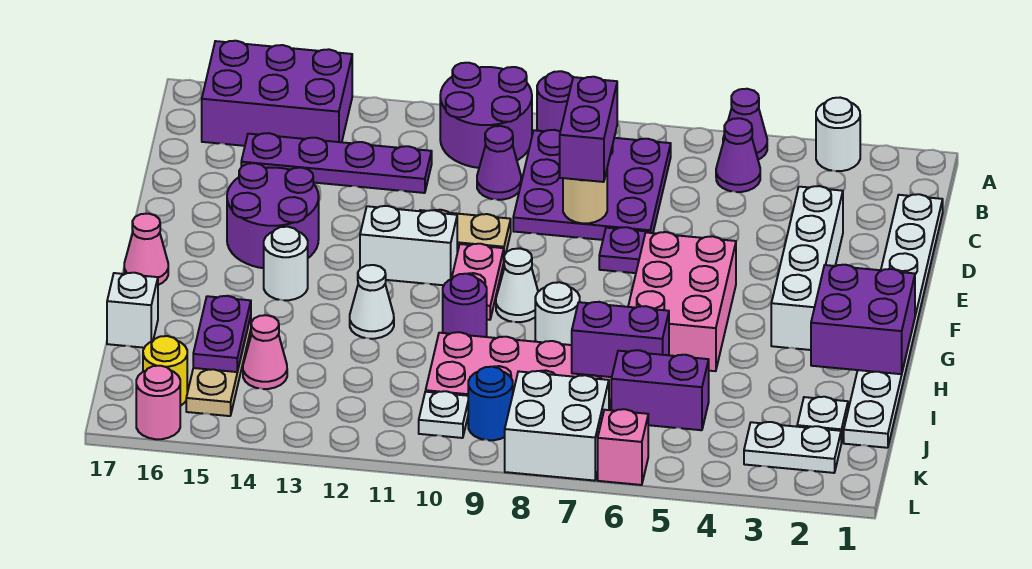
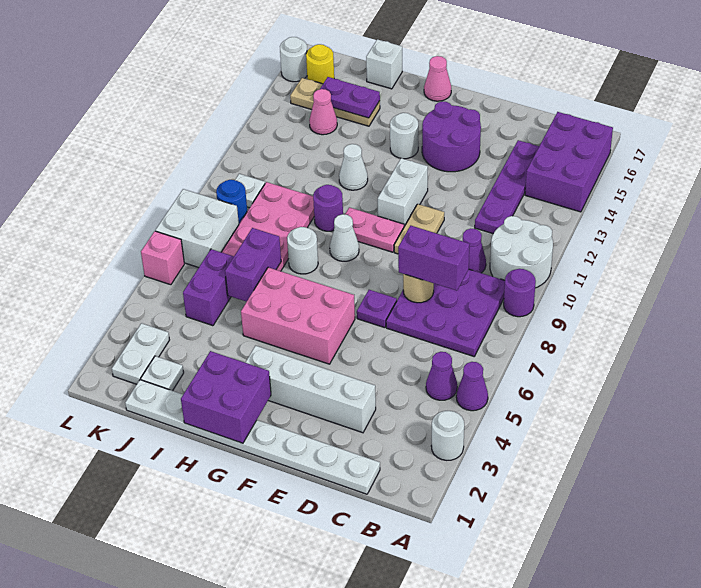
purple 2x2 round brick [440,63,532,168] -> white 2x2 round brick [490,216,553,288]
pink 1x1 round brick [136,366,180,439] -> white 1x1 round brick [280,37,307,82]

